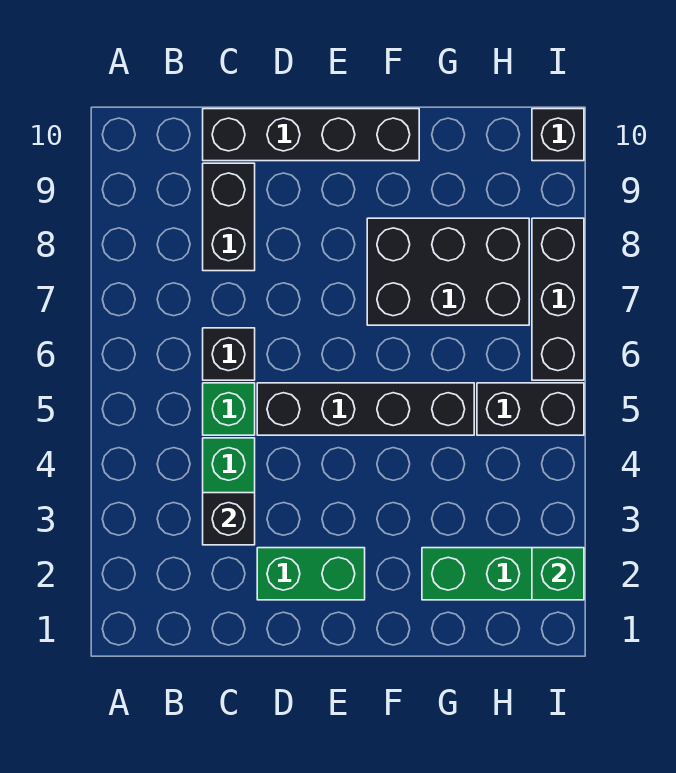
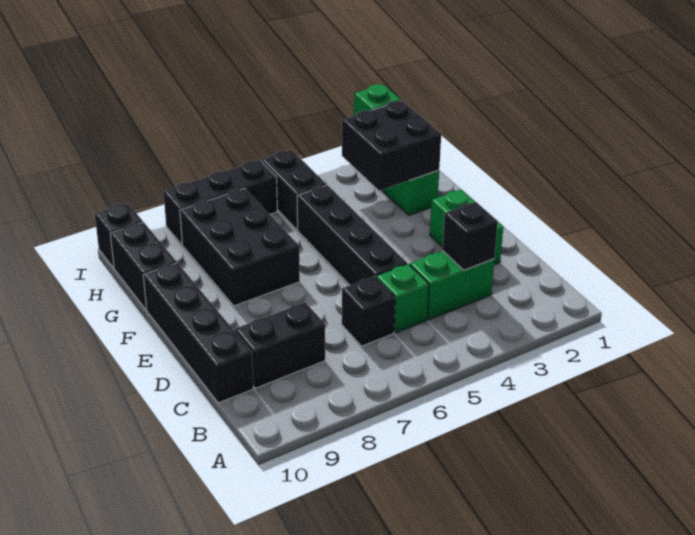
none -> black 2x2 brick [342,101,441,191]
none -> black 1x2 brick [110,222,177,310]

